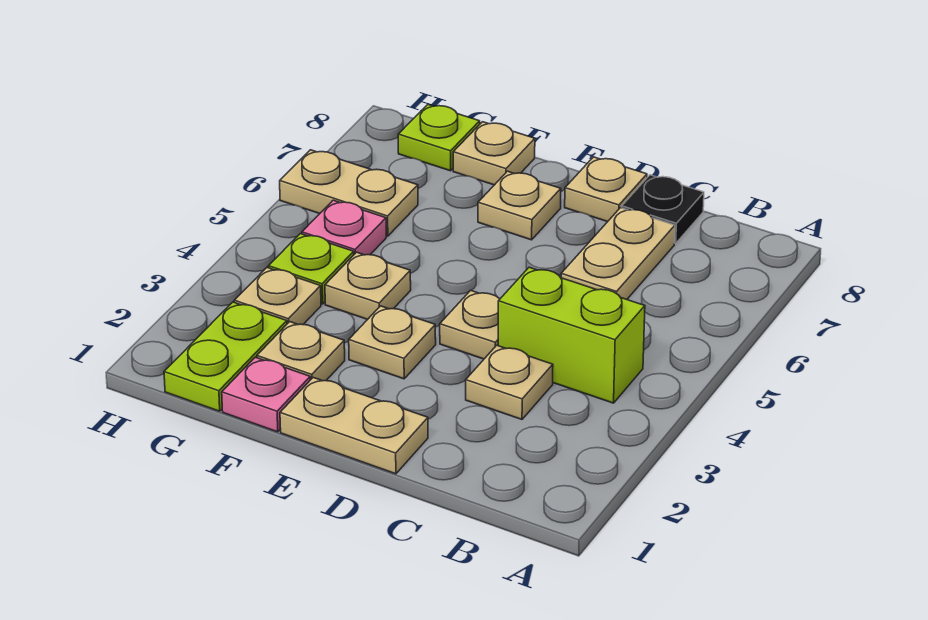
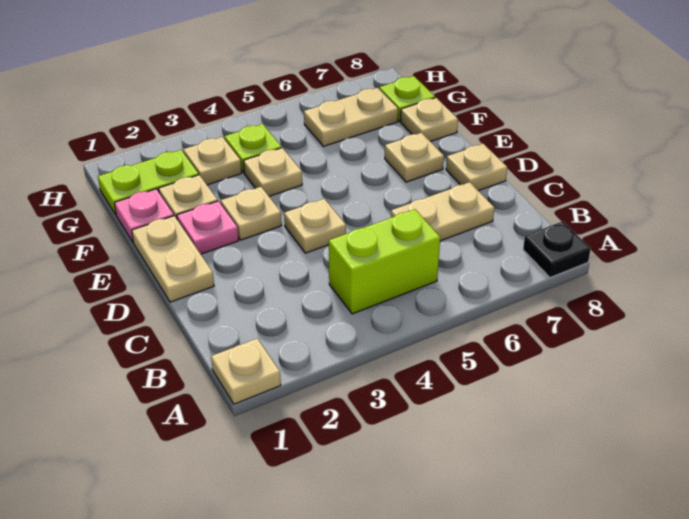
lime 1x2 brick [498,267,645,403] -> lime 1x2 brick turned to [329,209,440,314]
tan 1x1 plate [466,345,553,419] -> tan 1x1 plate moved to [211,338,281,404]
black 1x1 plate [622,175,704,244] -> black 1x1 plate moved to [523,221,591,278]
pink 1x1 plate [302,200,386,255] -> pink 1x1 plate moved to [177,201,239,254]
tan 1x2 plate [280,150,418,236] -> tan 1x2 plate turned to [304,88,398,146]

